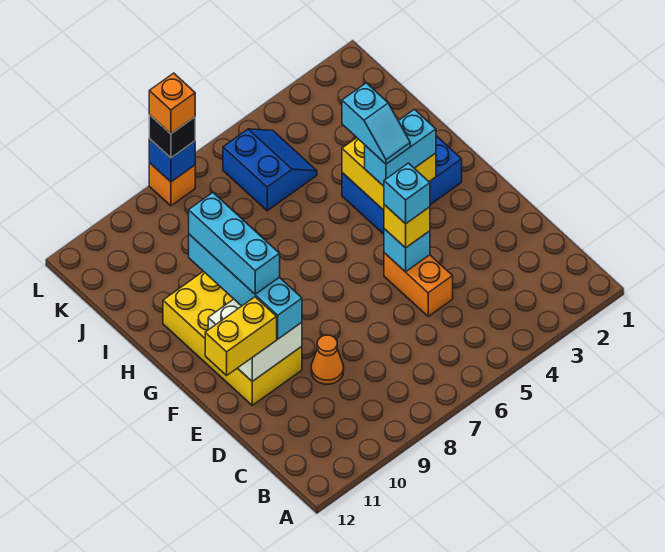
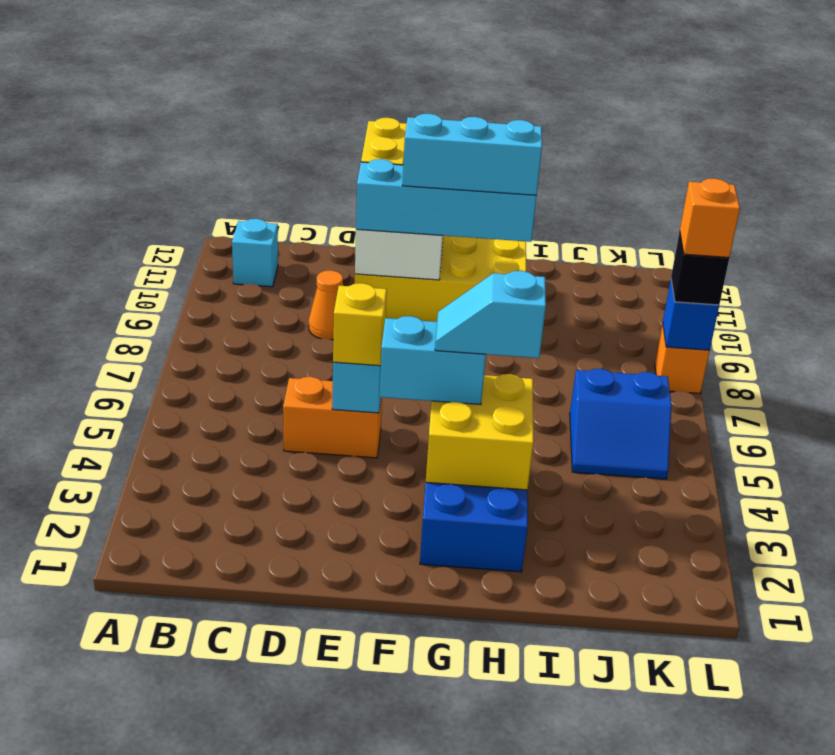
cyan 1x1 brick [384,163,430,224] -> cyan 1x1 brick moved to [232,219,278,287]
cyan 1x2 brick [365,109,436,186] -> cyan 1x2 brick turned to [380,316,486,405]

